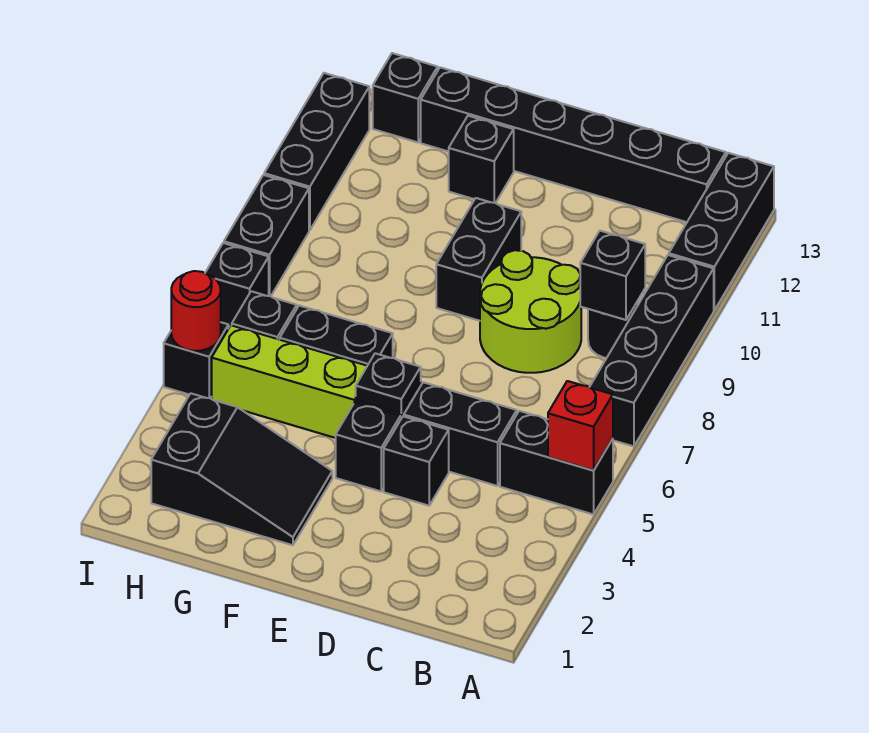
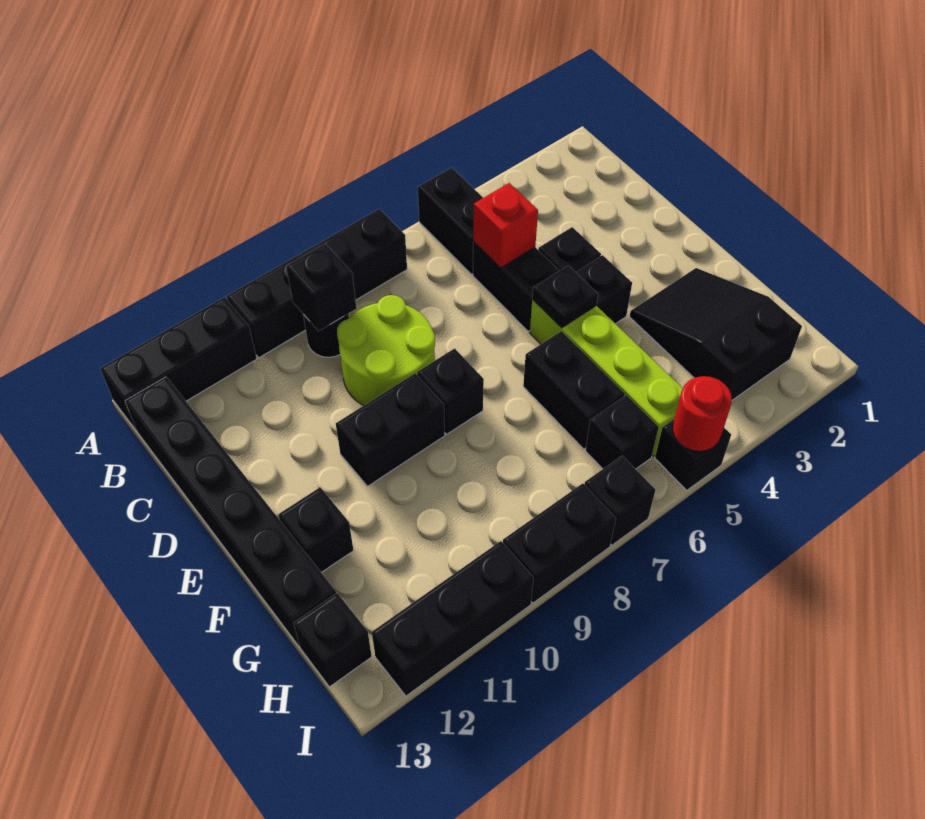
red 1x1 brick [548,381,613,470] -> red 1x1 brick moved to [473,183,538,268]
none -> black 1x1 brick [417,348,484,434]

